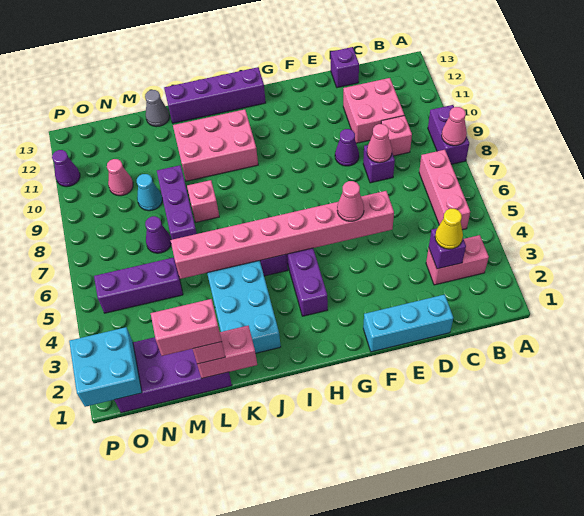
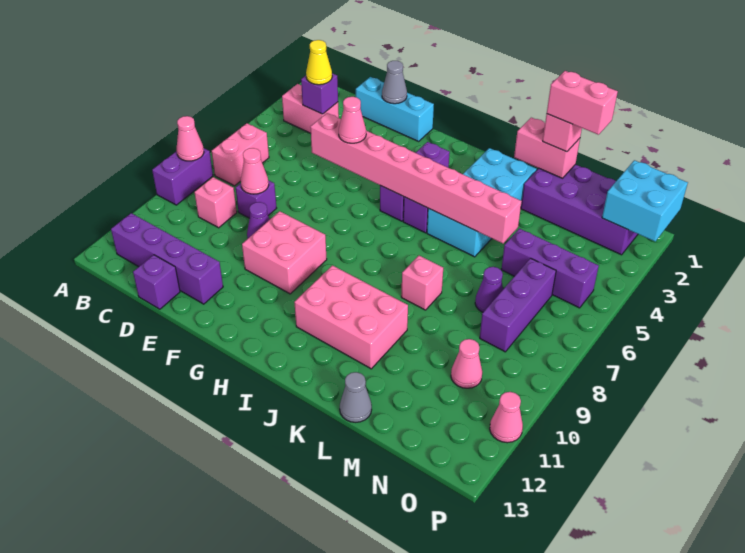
pink 1x3 brick [419,150,470,230] -> pink 1x2 brick [212,123,269,186]
pink 2x2 brick [343,78,404,143] -> pink 2x2 brick moved to [242,211,327,294]
none -> grey 1x1 cone [382,61,407,104]
purple 1x4 brick [164,67,266,123] -> purple 1x4 brick moved to [111,213,223,304]
purple 1x3 brick [157,165,197,240] -> purple 1x3 brick moved to [480,258,556,352]
cyan 1x1 cone [137,174,162,211] -> none
purple 1x1 cone [52,150,80,187] -> pink 1x1 cone [490,392,523,443]

